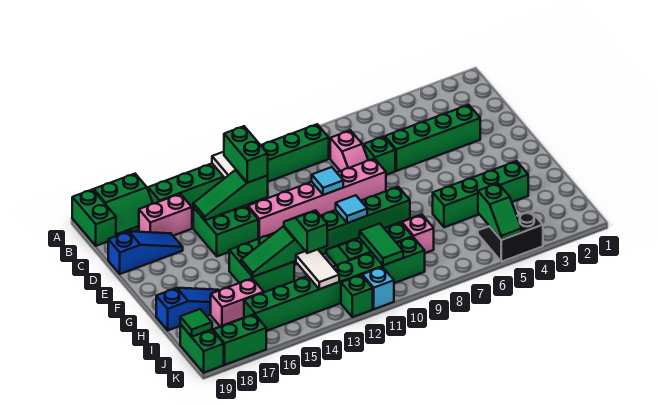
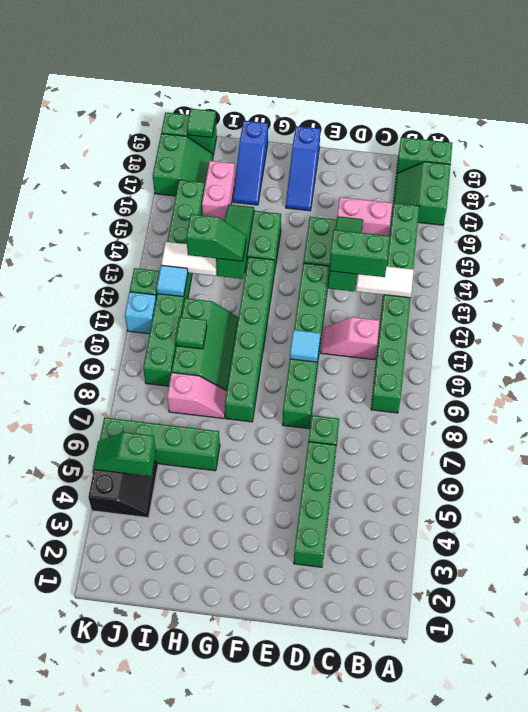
pink 1x2 slope [330,130,368,171] -> pink 1x2 slope moved to [321,317,380,360]
pink 1x2 brick [139,194,192,236] -> pink 1x2 brick turned to [337,197,392,236]
blue 1x3 slope [108,231,183,274] -> blue 1x3 slope moved to [286,126,320,211]
pink 1x6 brick [248,159,386,239] -> green 1x6 brick [282,263,330,429]
cyan 1x1 tile [336,195,367,223] -> cyan 1x1 tile moved to [157,265,188,297]
green 1x4 brick [433,161,528,227] -> green 1x4 brick turned to [100,418,220,471]
green 1x2 tile [360,224,403,265] -> green 1x1 tile [176,317,207,349]

